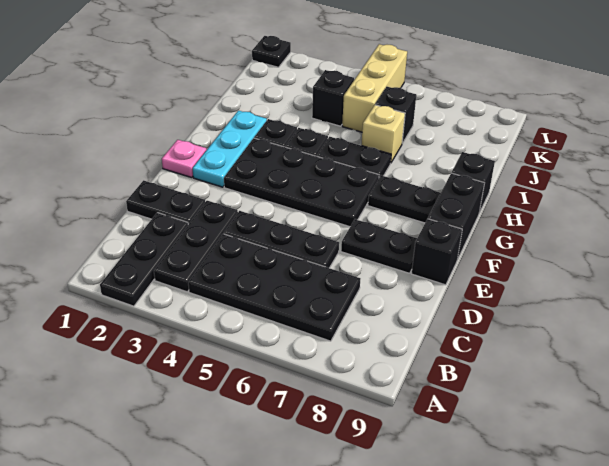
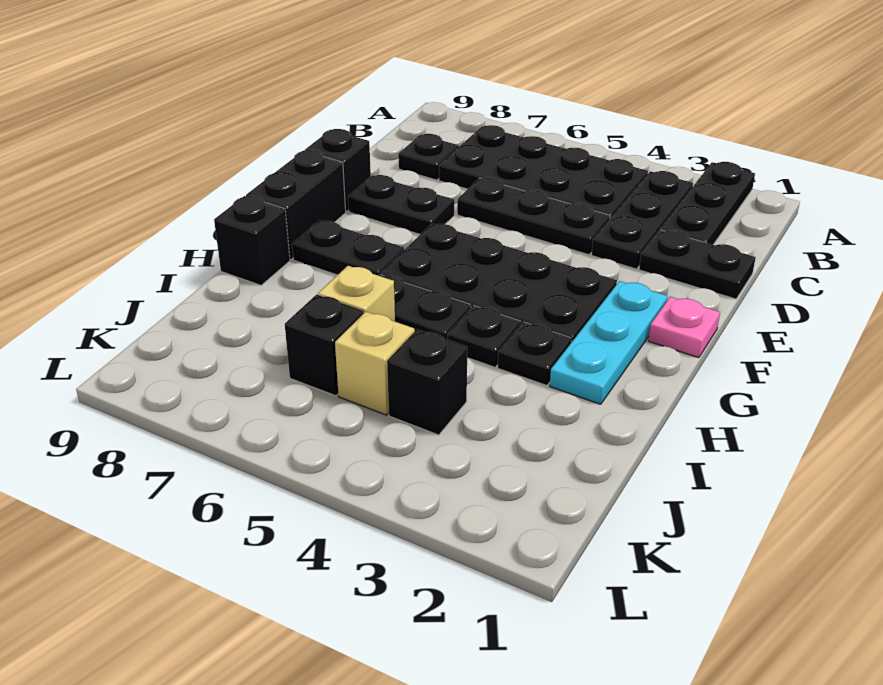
tan 1x3 brick [342,44,407,132] -> tan 1x1 brick [335,312,415,415]
black 1x1 plate [252,36,291,67] -> black 1x1 plate moved to [398,134,459,180]

